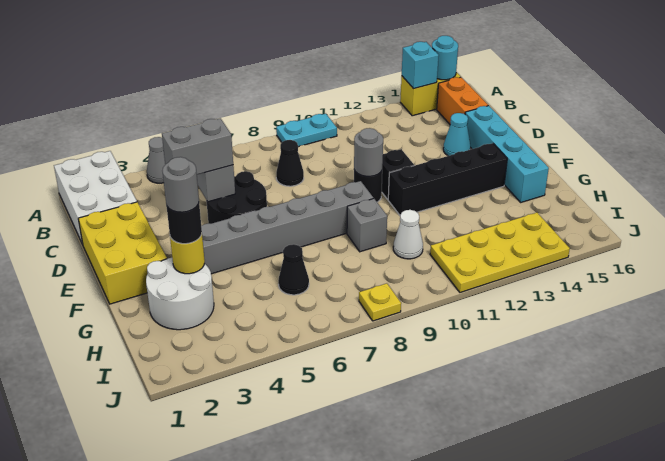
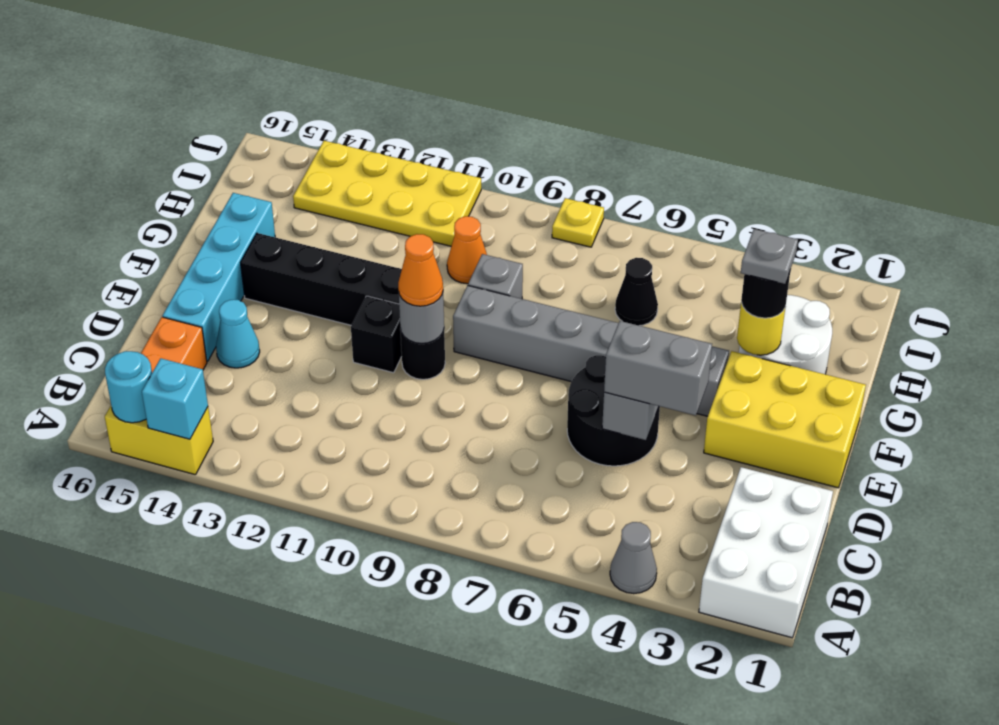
cyan 1x2 plate [276,114,337,147] -> none
black 1x1 cone [276,140,304,186] -> none
yellow 2x3 brick [78,202,167,304] -> yellow 2x3 brick turned to [704,351,866,488]
none -> orange 1x1 cone [398,234,443,306]
grey 1x1 round brick [162,157,199,212] -> grey 1x1 plate [741,229,798,284]
white 1x1 cone [393,210,423,259] -> orange 1x1 cone [447,216,487,284]

